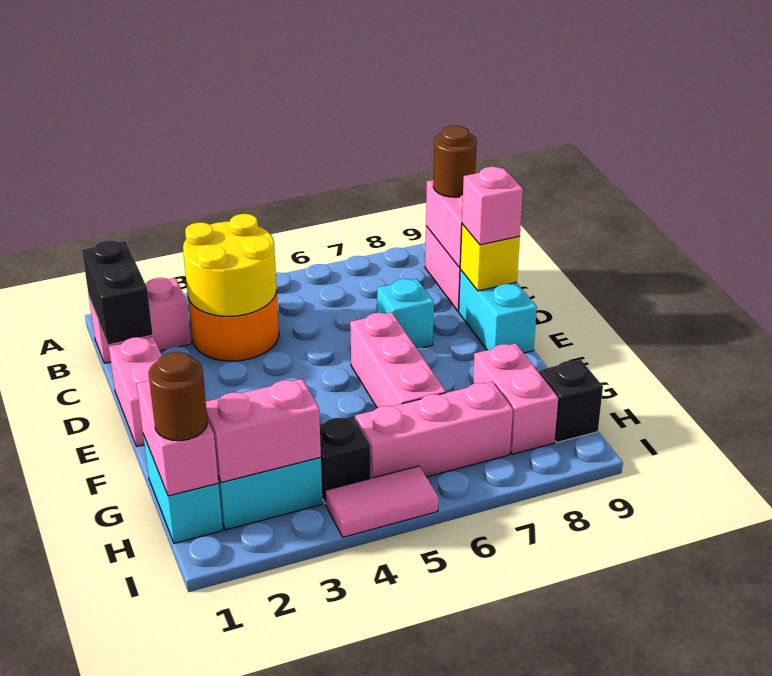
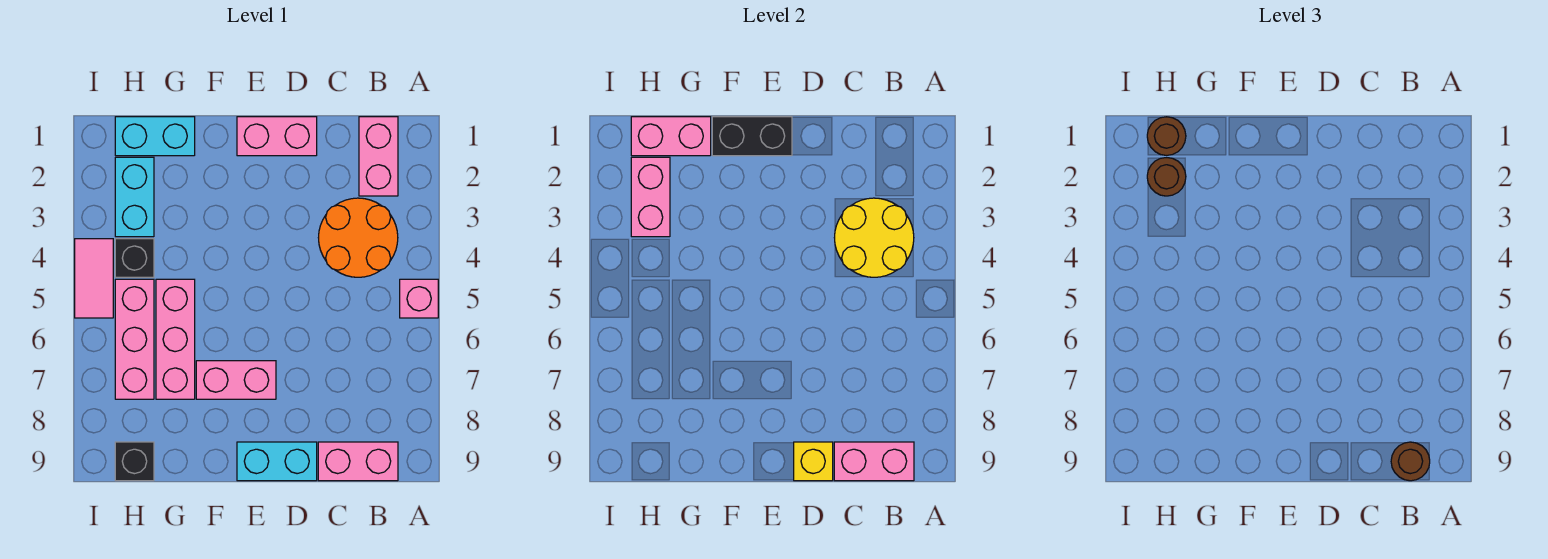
black 1x2 brick [82,240,153,345] -> black 1x2 brick moved to [712,117,792,156]
cyan 1x1 brick [377,279,434,348] -> none
pink 1x1 brick [462,167,523,245] -> pink 1x1 brick moved to [400,279,438,318]
pink 1x3 brick [350,312,446,408] -> pink 1x3 brick turned to [156,279,195,399]
pink 1x2 brick [473,344,558,454] -> pink 1x2 brick moved to [196,361,276,399]
none -> brown 1x1 round brick [1147,158,1186,196]

